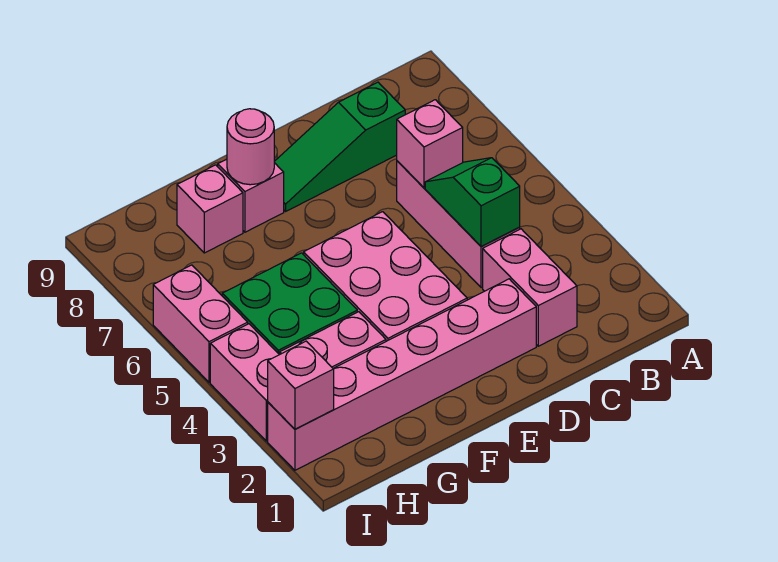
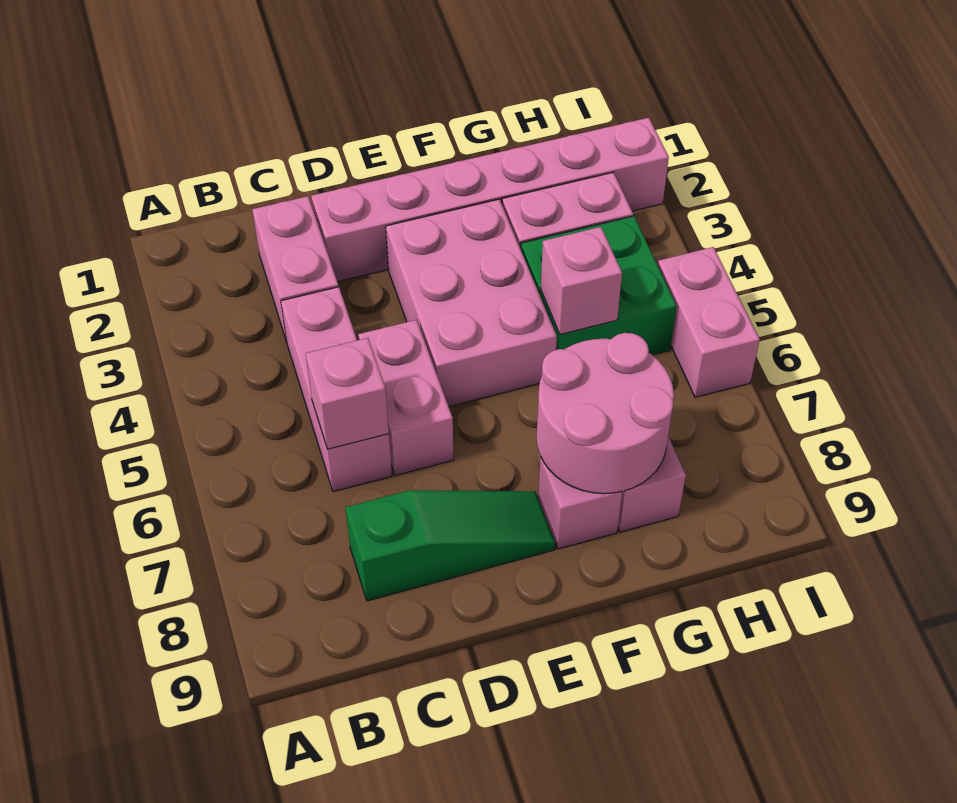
green 1x2 slope [425,158,520,246] -> none
pink 1x1 round brick [227,109,274,185] -> pink 2x2 round brick [537,333,674,494]
pink 1x1 brick [268,341,334,429] -> pink 1x1 brick moved to [541,227,622,334]
pink 1x2 brick [210,324,279,441] -> pink 1x2 brick moved to [358,320,454,476]

